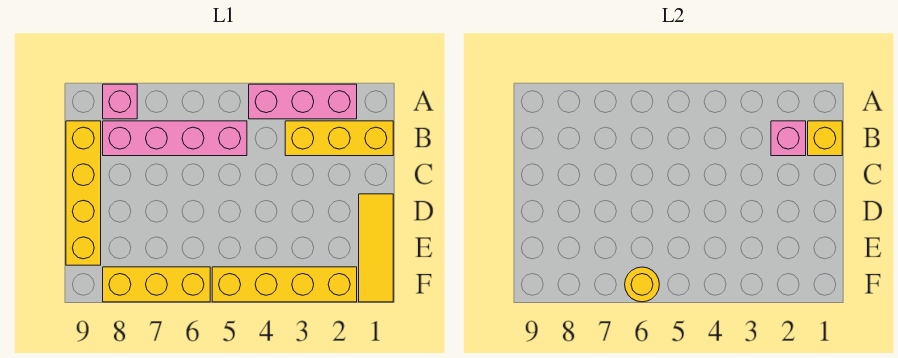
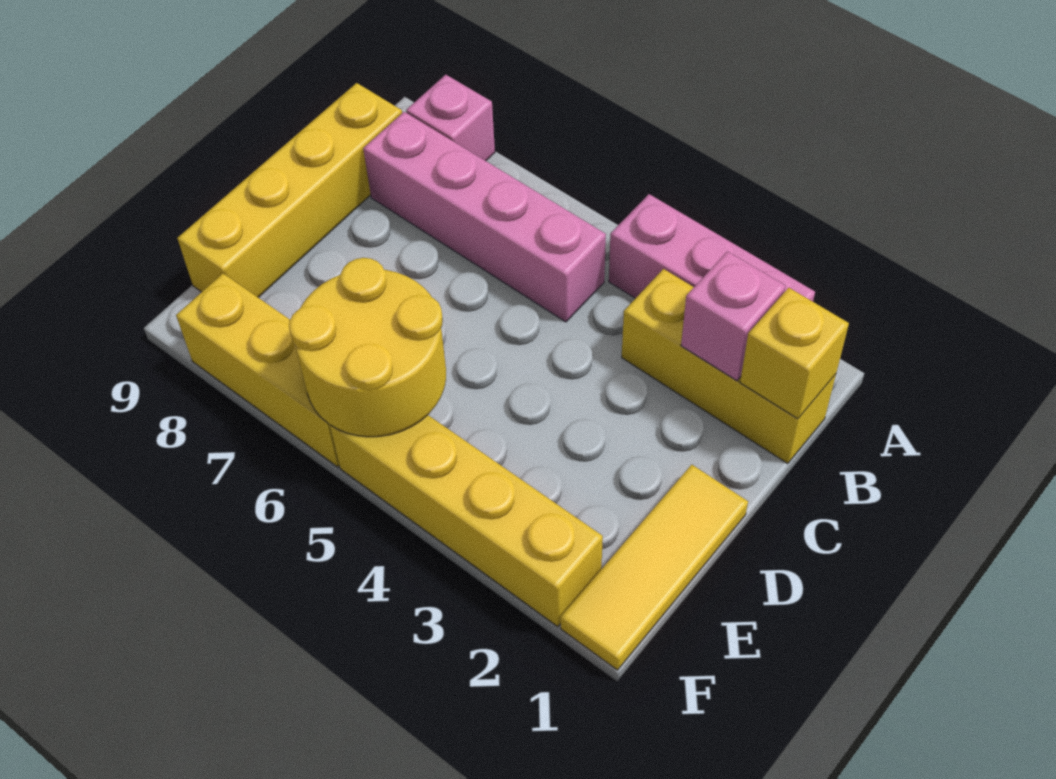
yellow 1x1 round brick [625,267,659,302] -> yellow 2x2 round brick [289,258,446,437]

